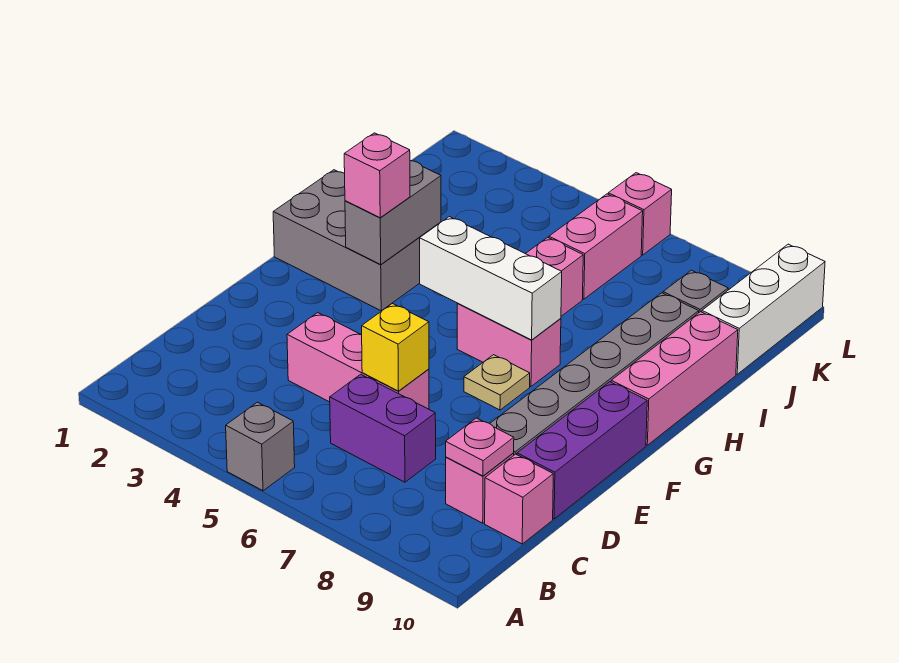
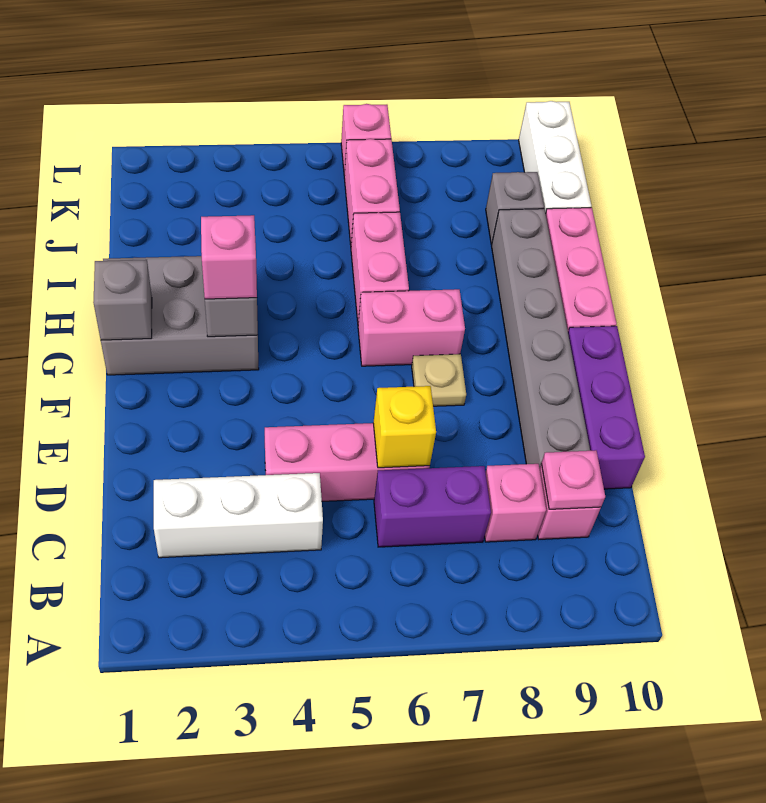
grey 1x1 brick [226,402,295,491] -> grey 1x1 brick moved to [93,260,152,340]
pink 1x1 brick [485,454,553,544] -> pink 1x1 brick moved to [485,464,546,542]
white 1x3 brick [420,217,562,340] -> white 1x3 brick moved to [154,473,323,558]

